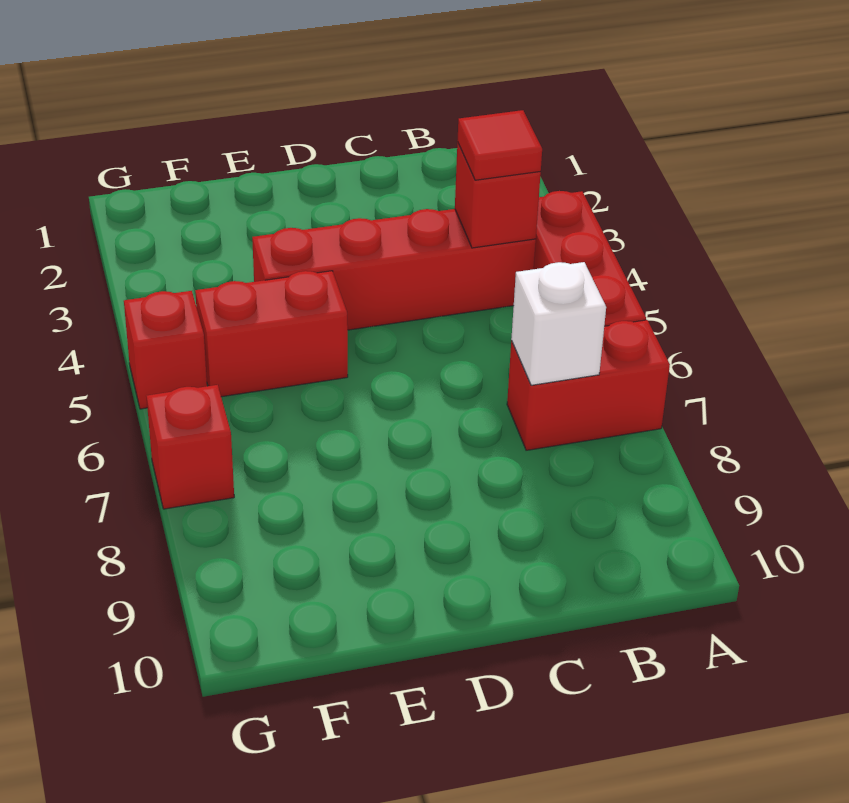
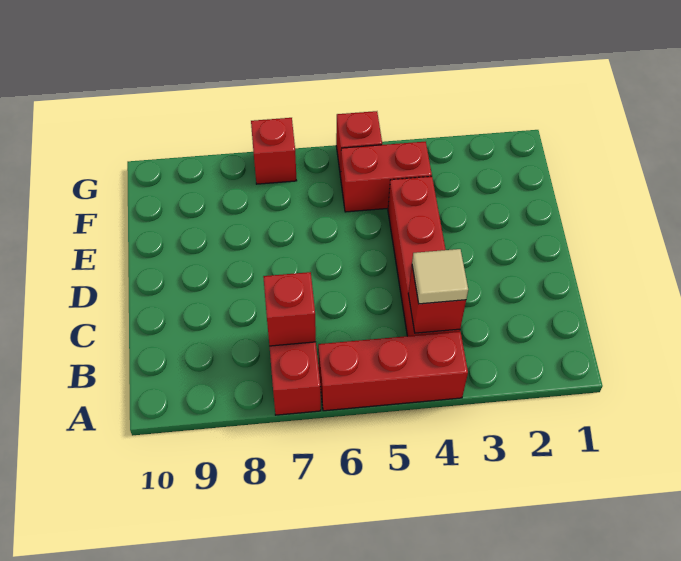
red 1x1 tile [457,110,542,180] -> tan 1x1 tile [412,249,468,304]
white 1x1 brick [511,262,606,385] -> red 1x1 brick [263,272,316,346]
red 1x2 brick [195,271,348,397] -> red 1x2 brick turned to [341,142,432,212]

